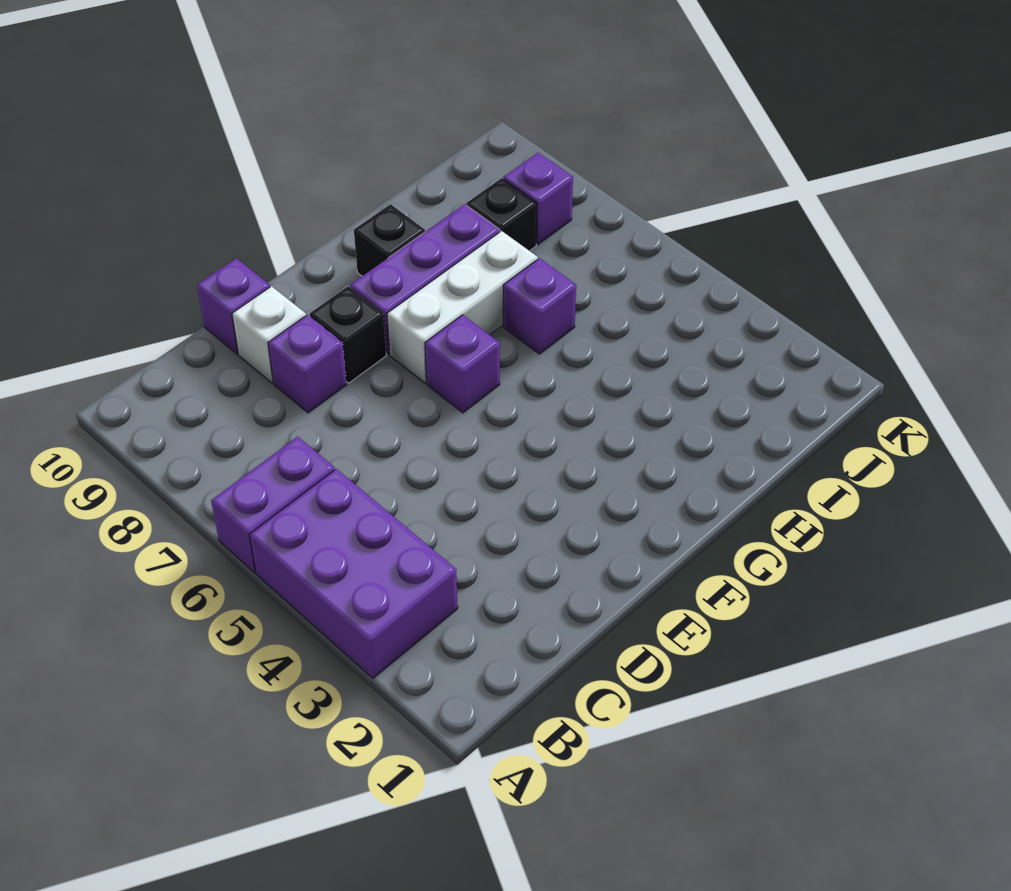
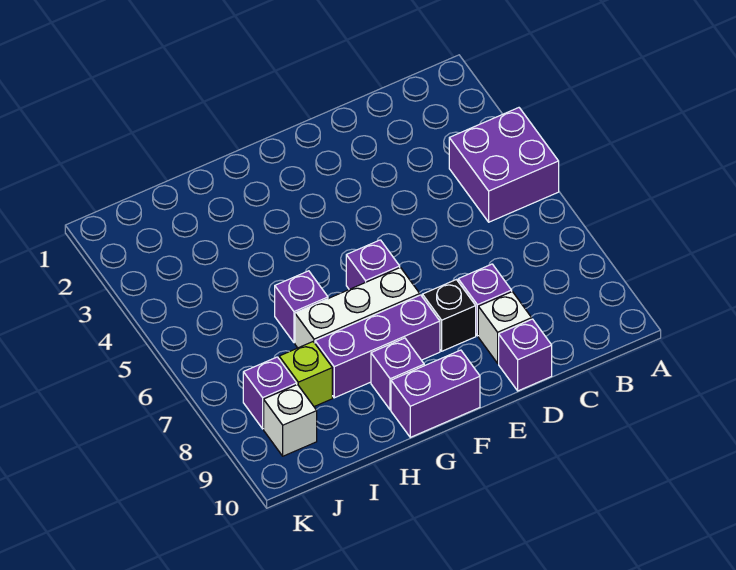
purple 2x3 brick [250,469,458,678] -> purple 2x2 brick [449,108,559,222]
purple 1x2 brick [211,437,335,572] -> purple 1x2 brick moved to [391,350,480,437]
black 1x1 brick [354,204,425,276] -> purple 1x1 brick [371,338,424,410]
black 1x1 brick [466,178,537,251] -> lime 1x1 brick [279,342,332,407]
none -> white 1x1 brick [264,385,317,456]

